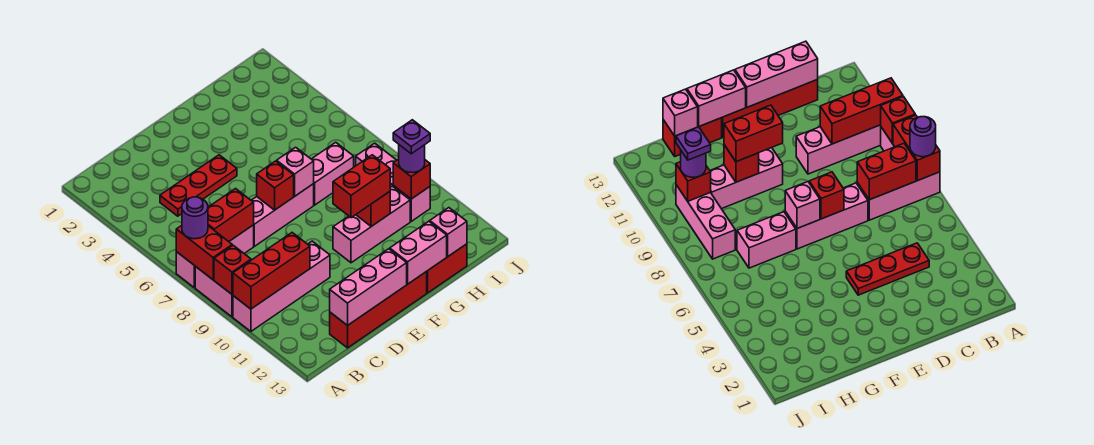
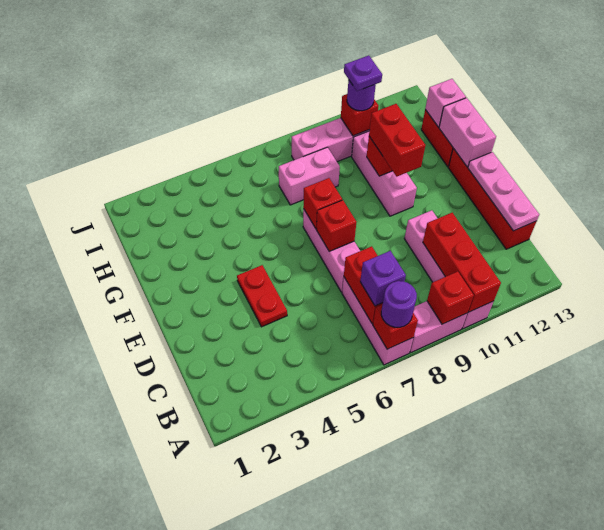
red 1x2 brick [176,226,232,280] -> red 1x1 brick [373,305,418,349]
none -> purple 1x1 brick [360,251,406,306]
red 1x3 plate [160,155,237,216] -> red 1x2 plate [237,265,287,327]
pink 1x3 brick [330,249,407,326] -> pink 1x3 plate [468,152,539,231]
pink 1x1 brick [277,147,314,196] -> red 1x1 brick [303,178,342,229]
pink 1x2 brick [312,142,354,205] -> pink 1x2 brick turned to [279,147,340,205]

